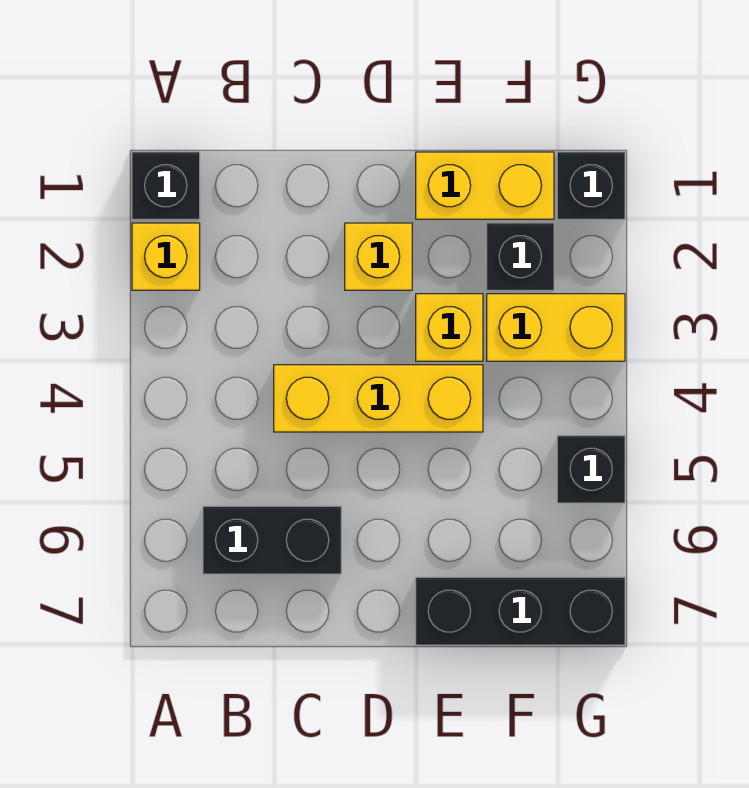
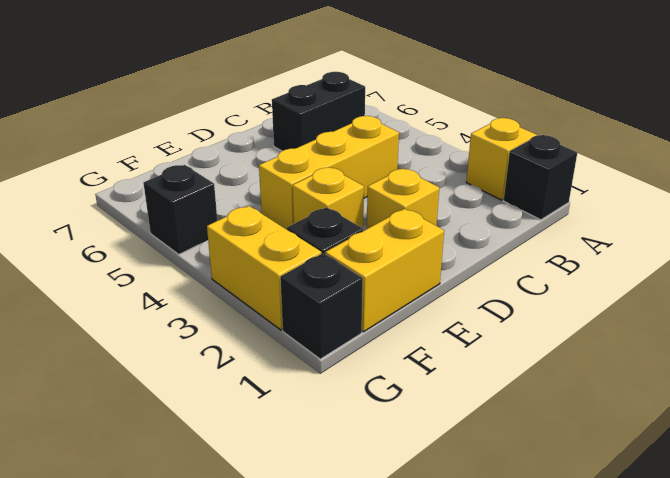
black 1x3 brick [416,577,625,645] -> none
yellow 1x2 brick [487,294,625,361] -> yellow 1x2 brick turned to [207,206,321,330]

